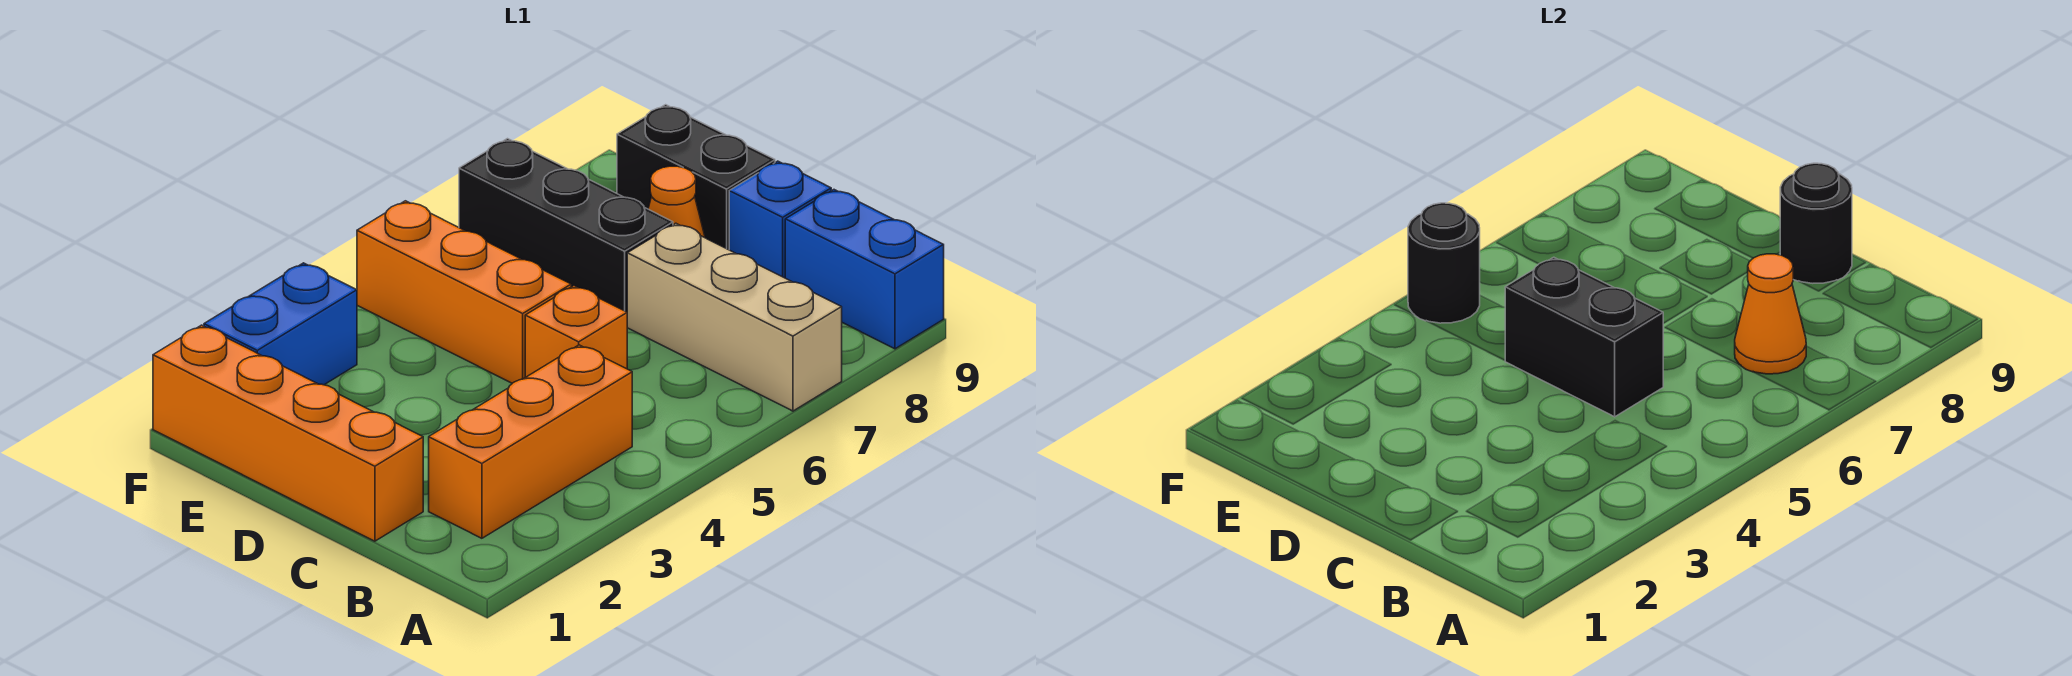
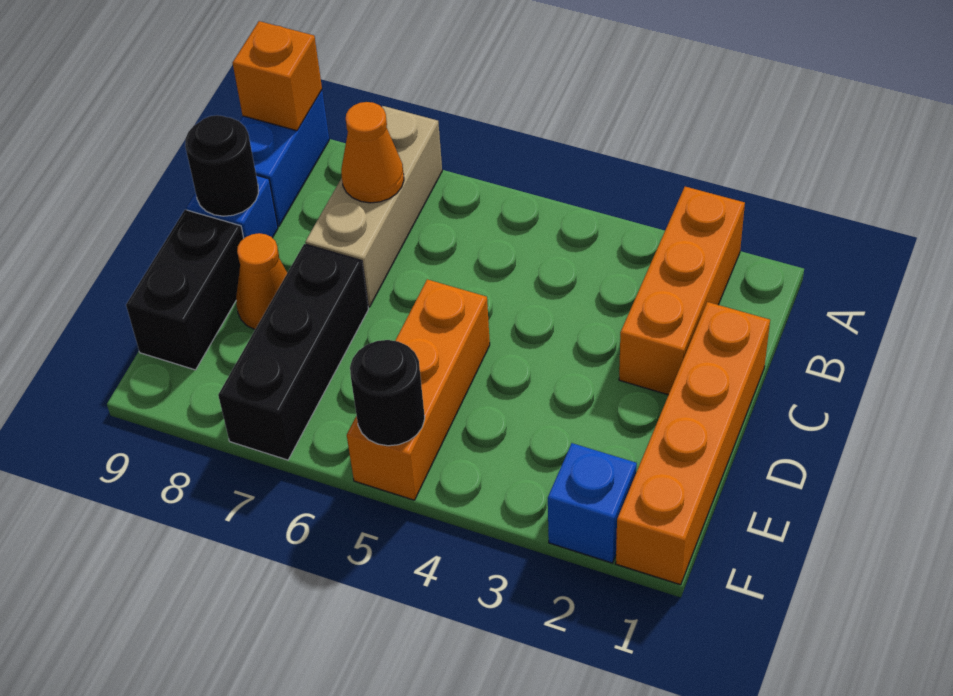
orange 1x3 brick [429,345,632,538] -> orange 1x3 brick turned to [619,187,745,395]
orange 1x1 brick [525,286,627,377] -> orange 1x1 brick moved to [233,21,322,131]
black 1x2 brick [1505,257,1663,417] -> none
blue 1x2 brick [204,263,357,385] -> blue 1x1 brick [548,443,637,563]

